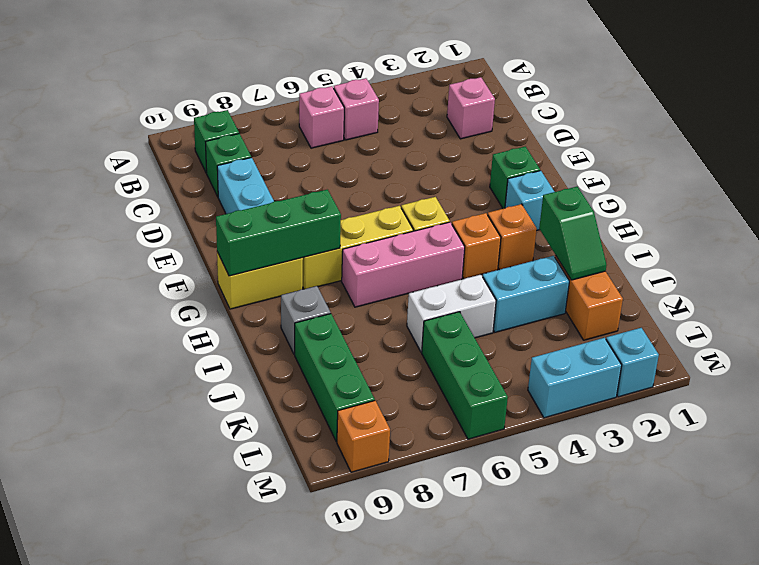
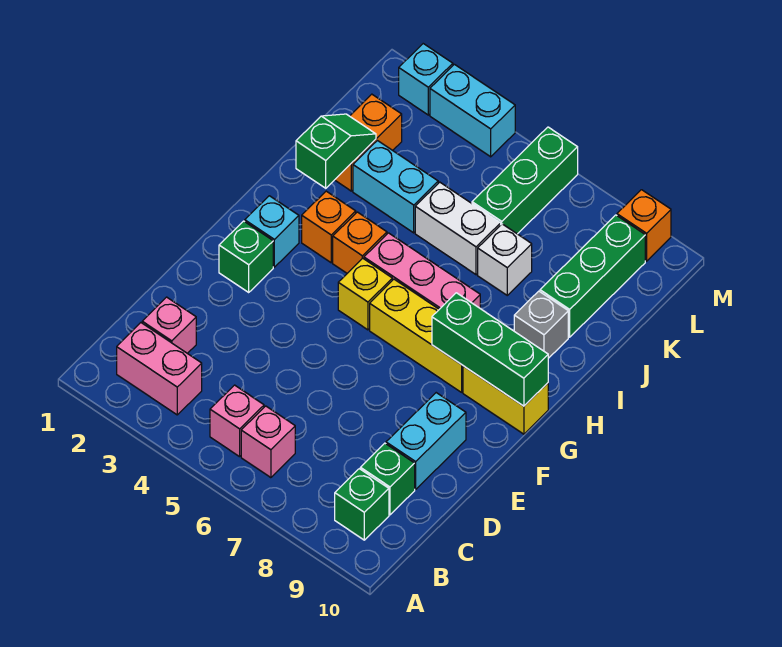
none -> pink 1x2 brick [117,323,202,415]
none -> white 1x1 brick [478,224,532,295]

